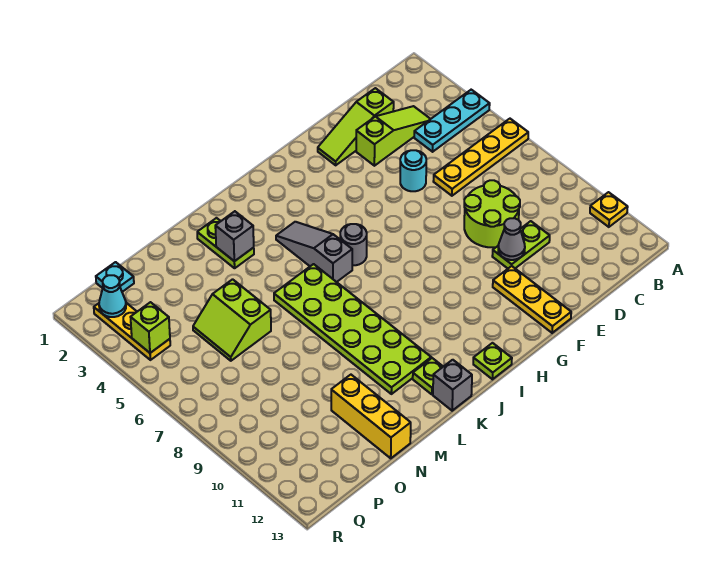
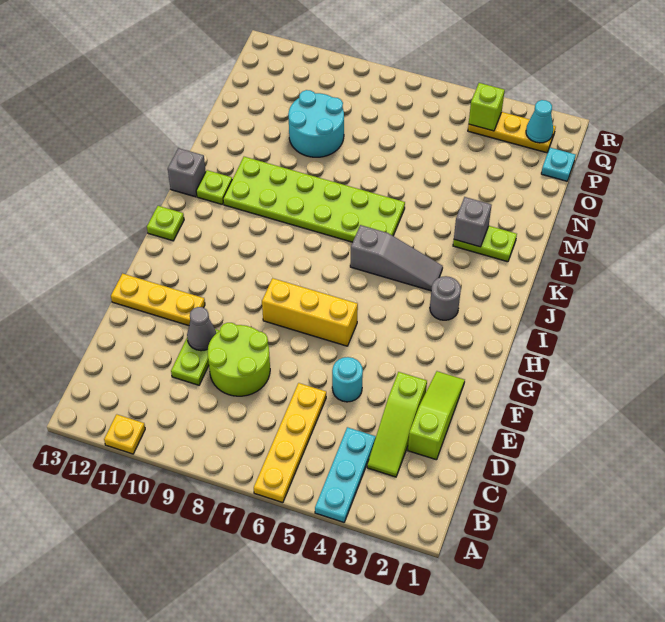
grey 1x1 round brick [340,224,367,265] -> grey 1x1 round brick moved to [430,276,461,320]
lime 2x2 slope [193,279,271,361] -> none
none -> cyan 2x2 round brick [288,90,344,157]
yellow 1x3 brick [331,375,411,458] -> yellow 1x3 brick moved to [262,278,358,346]

